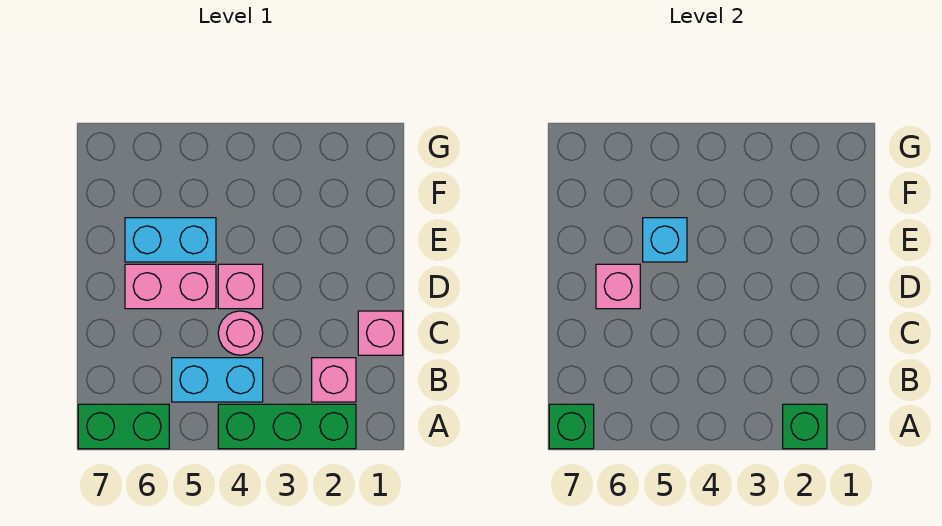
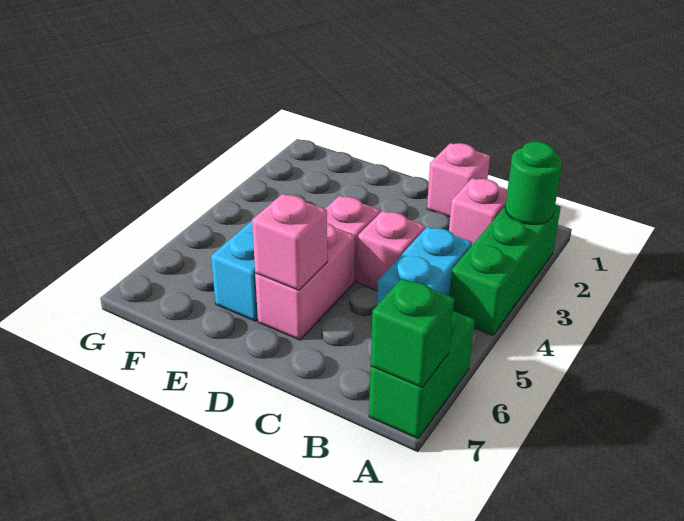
green 1x1 brick [783,404,827,449] -> green 1x1 round brick [505,142,562,224]
pink 1x1 round brick [218,311,263,355] -> pink 1x1 brick [357,211,425,290]
cyan 1x1 brick [643,218,687,262] -> none

